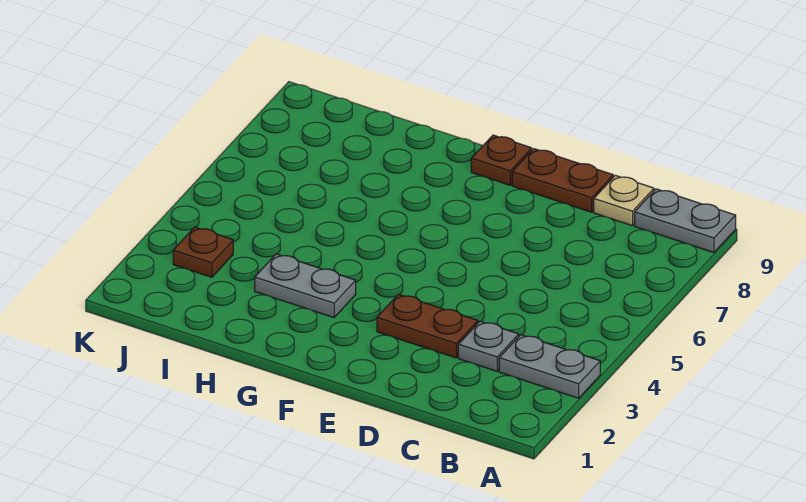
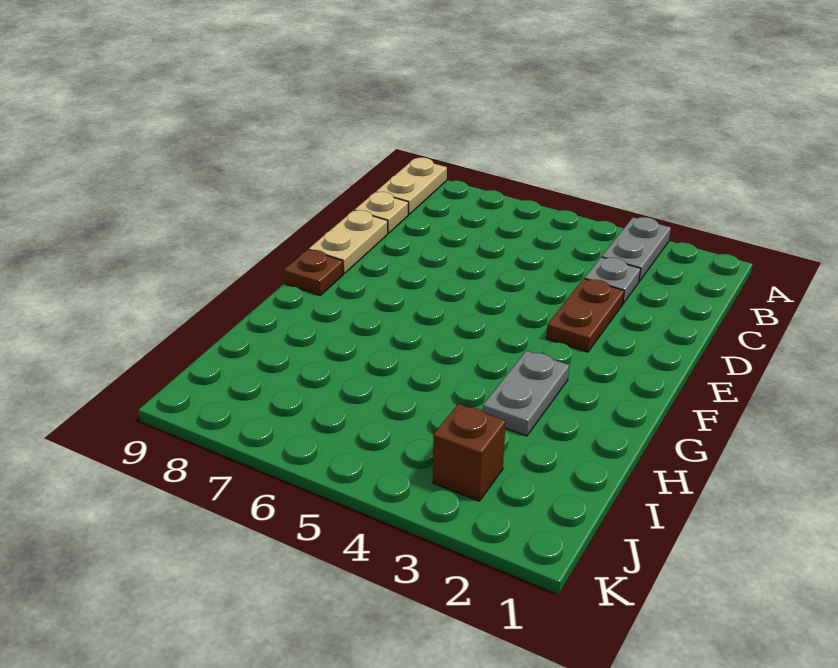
grey 1x2 plate [635,189,736,253] -> tan 1x2 plate [376,158,447,214]
brown 1x2 plate [512,149,613,212] -> tan 1x2 plate [309,210,388,273]
brown 1x1 plate [173,227,233,277] -> brown 1x1 brick [433,404,506,501]

